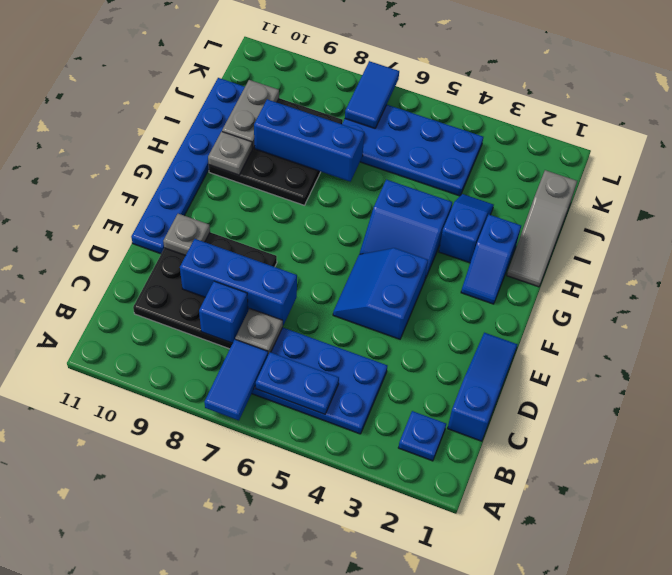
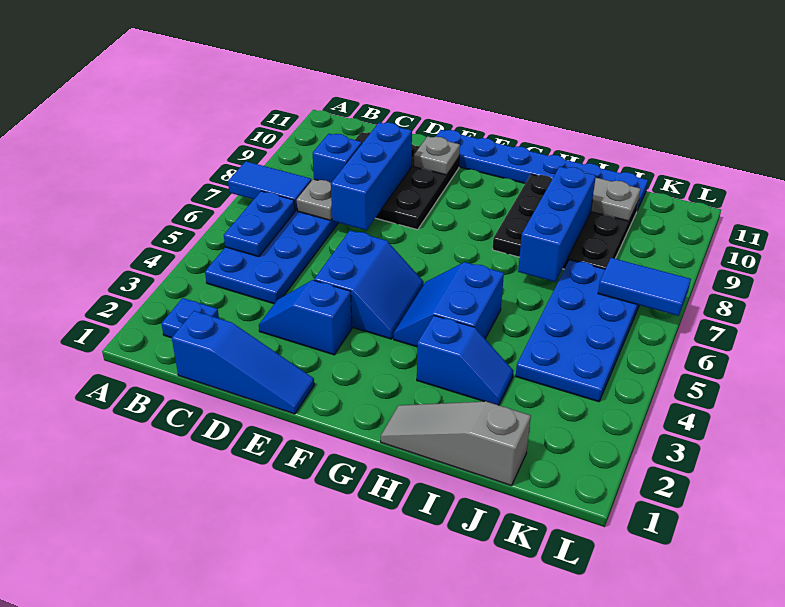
blue 2x2 slope [333,248,428,339] -> blue 2x2 slope turned to [314,231,424,339]
blue 1x2 slope [461,215,521,304] -> blue 1x2 slope moved to [259,280,352,355]
grey 1x1 plate [208,132,252,175] -> none

